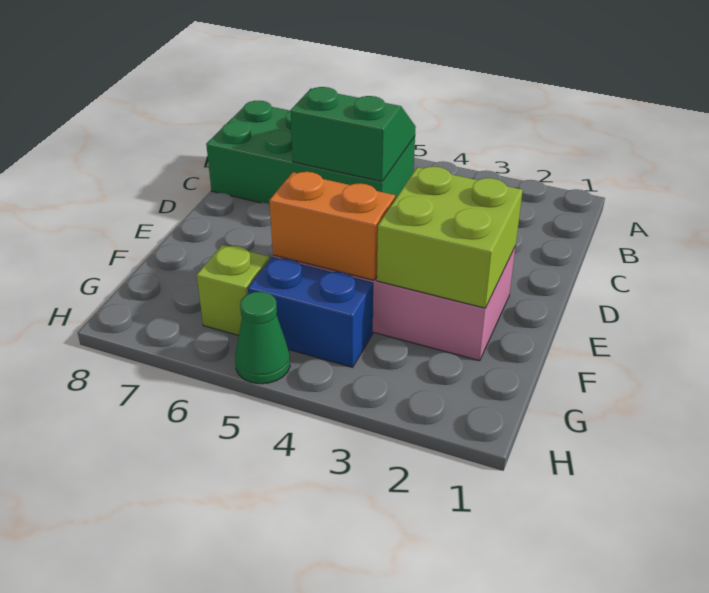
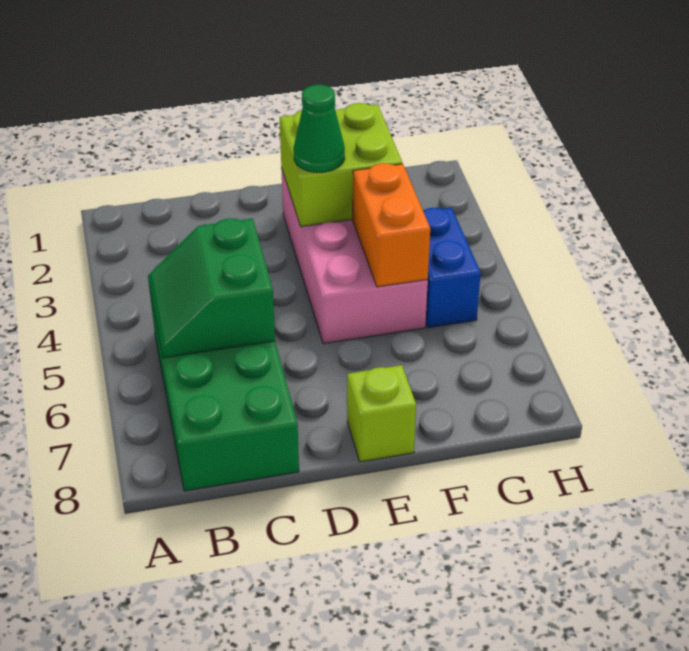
lime 1x1 brick [197,245,270,336] -> lime 1x1 brick moved to [347,365,416,462]
green 1x1 cone [235,292,290,384] -> green 1x1 cone moved to [294,85,345,172]

